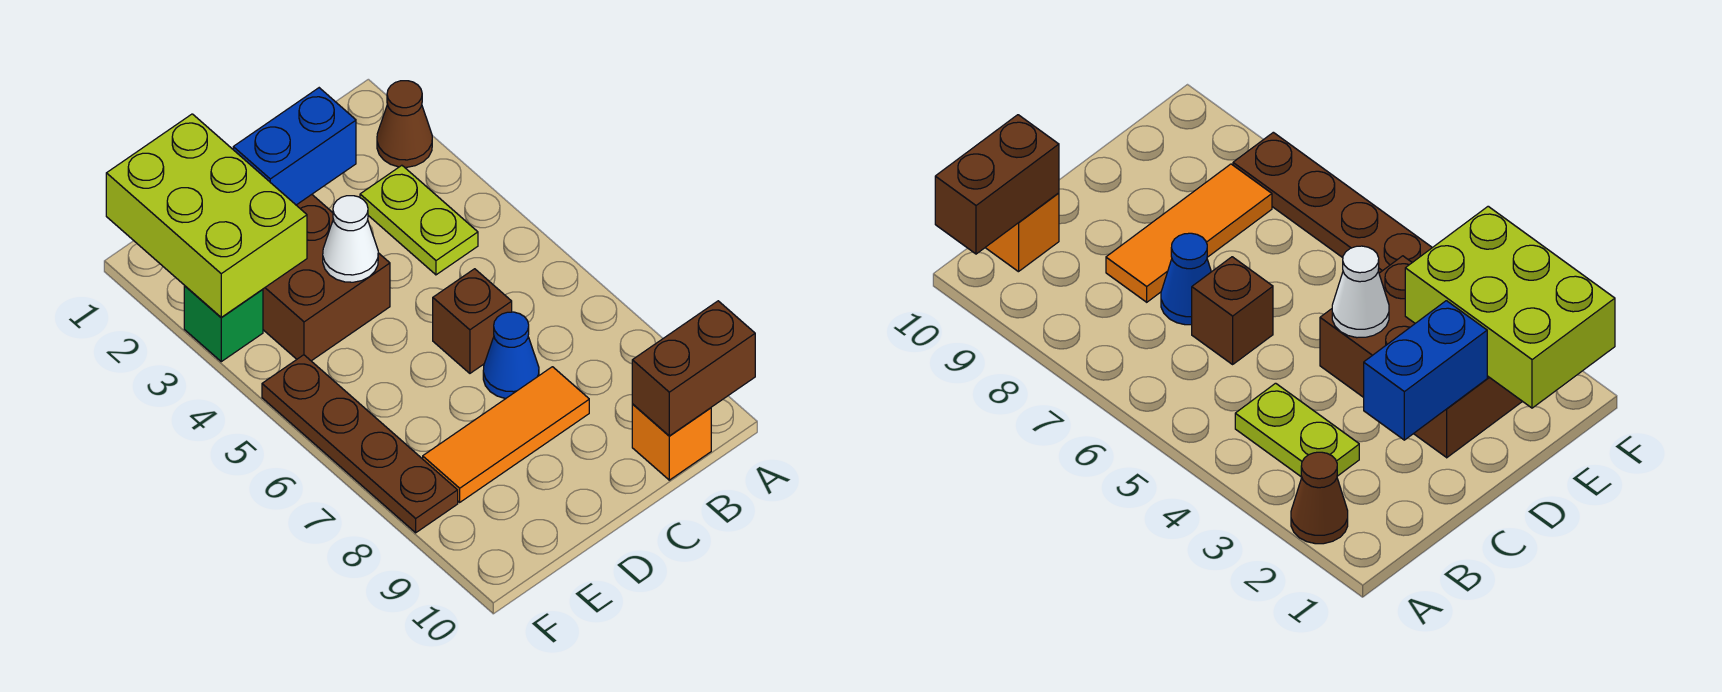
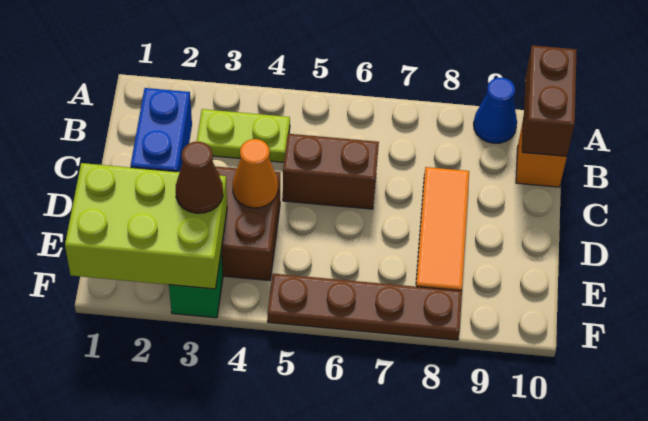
brown 1x1 cone [377,81,432,167] -> brown 1x1 cone moved to [176,142,223,213]
brown 1x1 brick [433,269,512,373] -> brown 1x2 brick [283,134,379,209]
blue 1x1 cone [483,312,539,399] -> blue 1x1 cone moved to [474,78,517,143]
white 1x1 cone [323,196,378,282] -> orange 1x1 cone [233,139,278,208]

